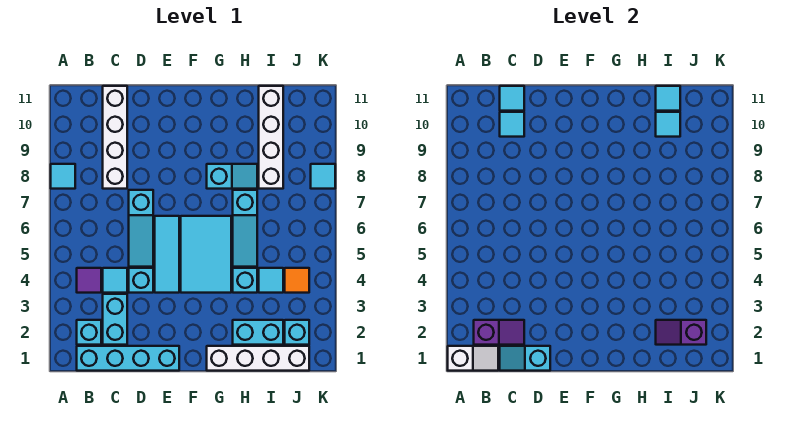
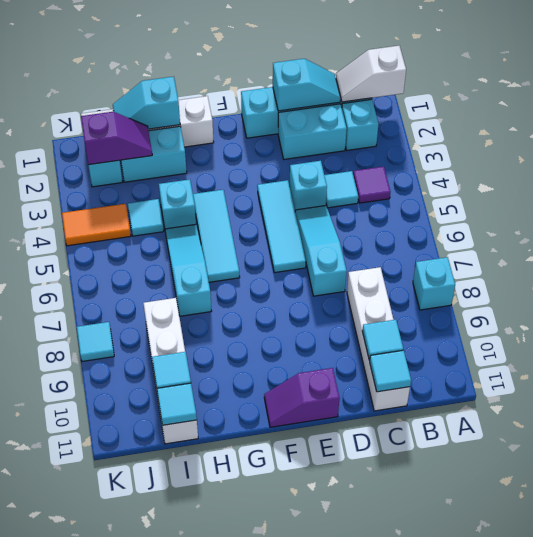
cyan 1x1 tile [51,164,75,189] -> cyan 1x1 brick [413,257,455,310]
purple 1x2 slope [474,320,524,345] -> purple 1x2 slope moved to [264,368,339,427]
cyan 1x2 brick [103,294,127,345] -> cyan 1x2 brick turned to [278,104,347,159]
cyan 2x3 tile [181,216,231,293] -> cyan 1x3 tile [193,190,240,282]
cyan 1x2 slope [207,164,257,189] -> cyan 1x2 slope moved to [113,76,180,129]
orange 1x1 tile [285,268,309,293] -> orange 1x2 tile [62,204,131,246]

